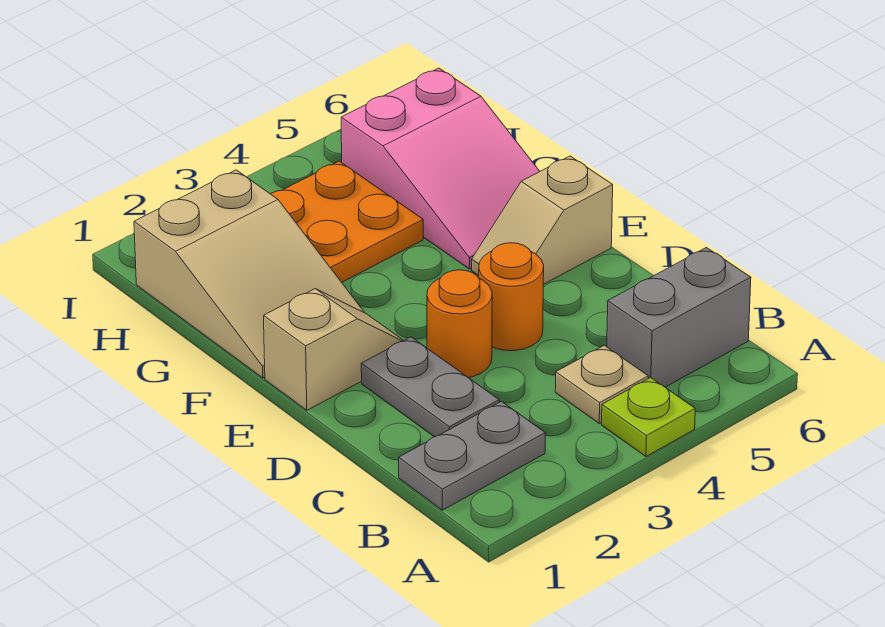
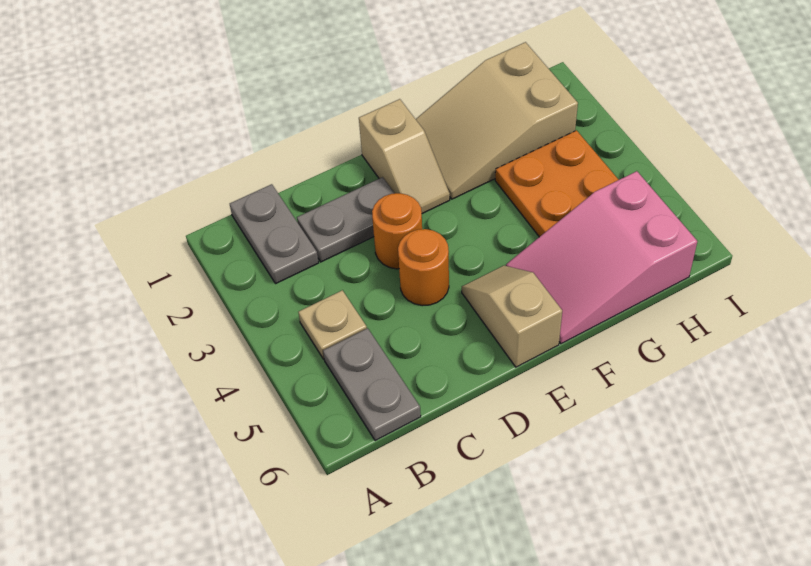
lime 1x1 plate [602,378,695,456] -> none
grey 1x2 brick [607,248,751,387] -> grey 1x2 plate [323,328,421,441]

